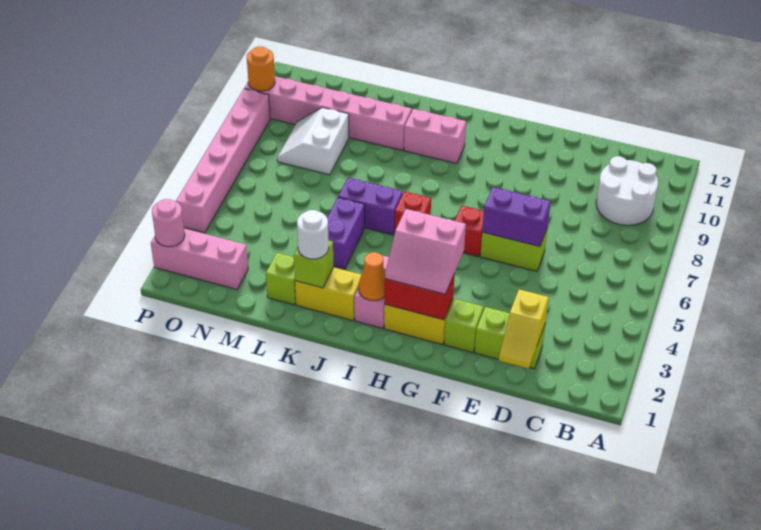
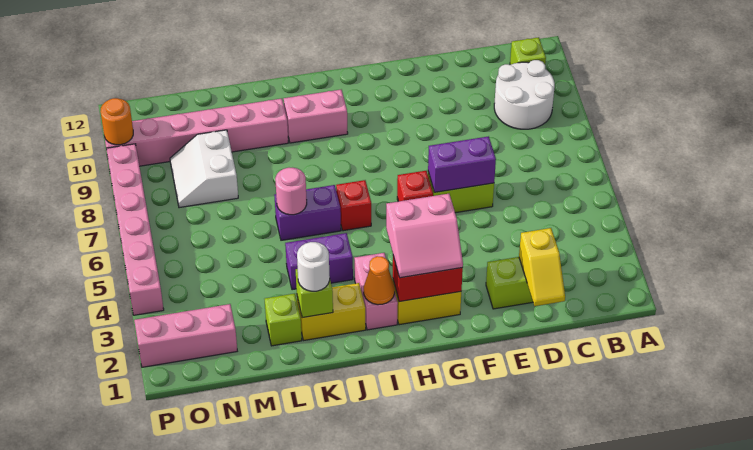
lime 1x1 brick [444,299,484,353] -> lime 1x1 brick moved to [510,37,546,65]
purple 1x2 brick [327,198,365,269] -> purple 1x2 brick turned to [285,233,353,290]
pink 1x1 round brick [152,199,185,247] -> pink 1x1 round brick moved to [275,168,307,215]

